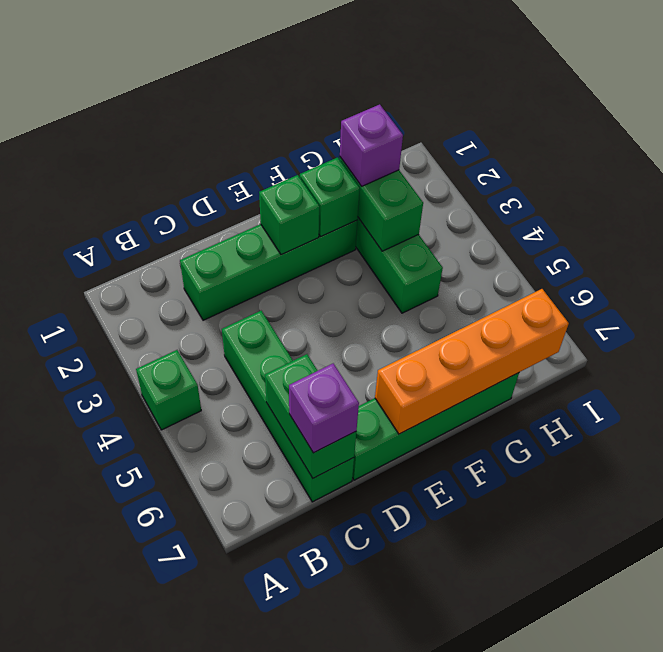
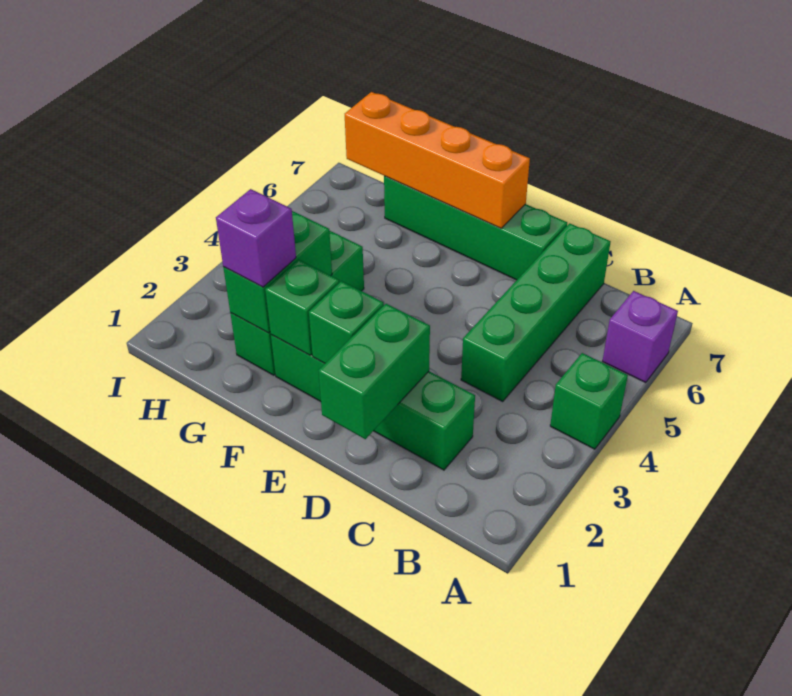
green 1x2 brick [265,354,356,478] -> green 1x2 brick moved to [318,304,430,439]
purple 1x1 brick [289,364,359,453] -> purple 1x1 brick moved to [602,291,678,383]

